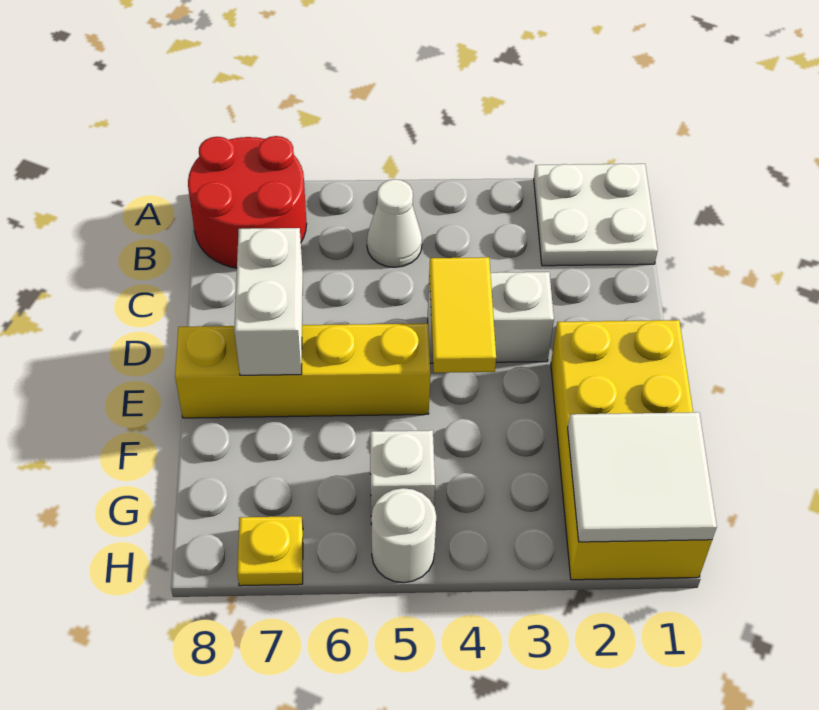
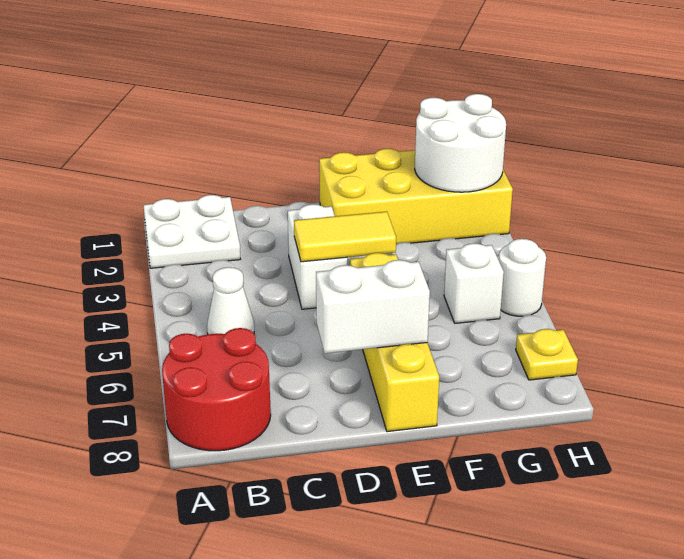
white 2x2 tile [568,412,717,542] -> white 2x2 round brick [415,94,506,192]

